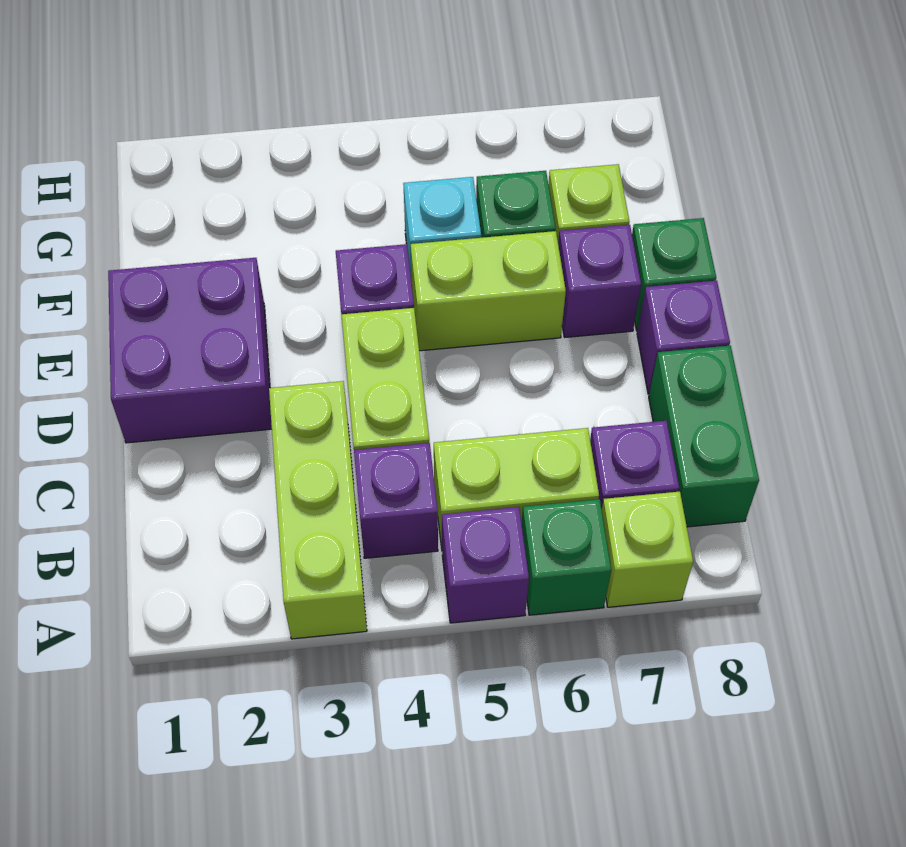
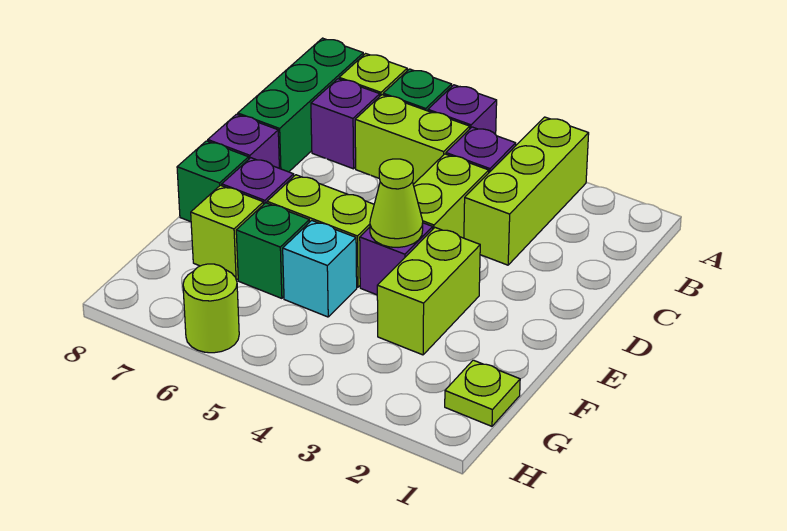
green 1x2 brick [649,346,759,527] -> green 1x3 brick [238,38,363,172]
purple 2x2 brick [108,258,272,443] -> none
none -> lime 1x2 brick [377,228,480,355]
none -> lime 1x1 cone [370,159,423,247]
none -> lime 1x1 plate [445,360,520,426]
none -> lime 1x1 round brick [183,264,239,353]

